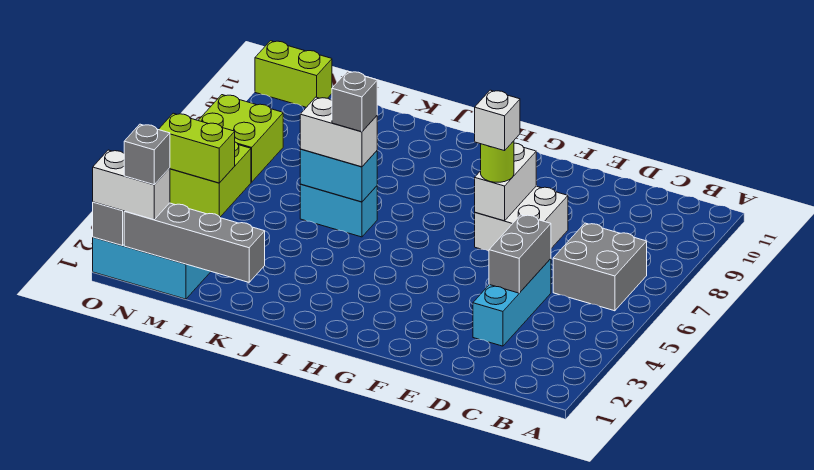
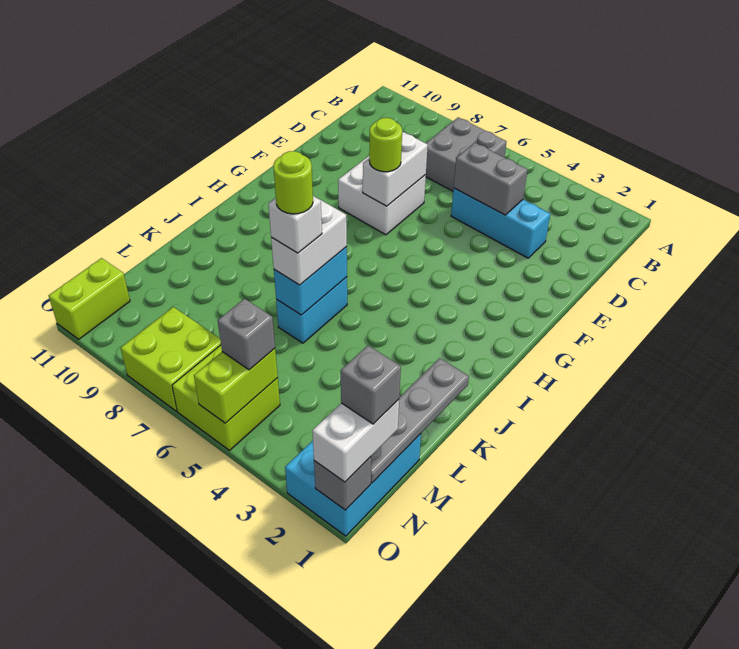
white 1x2 brick [475,143,536,221] -> white 1x2 brick turned to [363,132,428,206]
white 1x1 brick [475,90,520,151] -> white 1x1 brick moved to [268,196,322,253]
grey 1x1 brick [332,71,377,132] -> grey 1x1 brick moved to [218,299,275,370]
grey 1x4 brick [124,203,265,282] -> grey 1x4 plate [371,358,469,483]
none -> lime 1x1 round brick [273,151,313,214]

